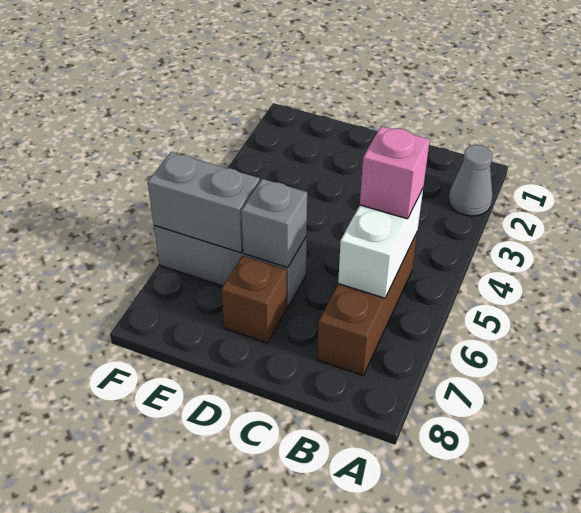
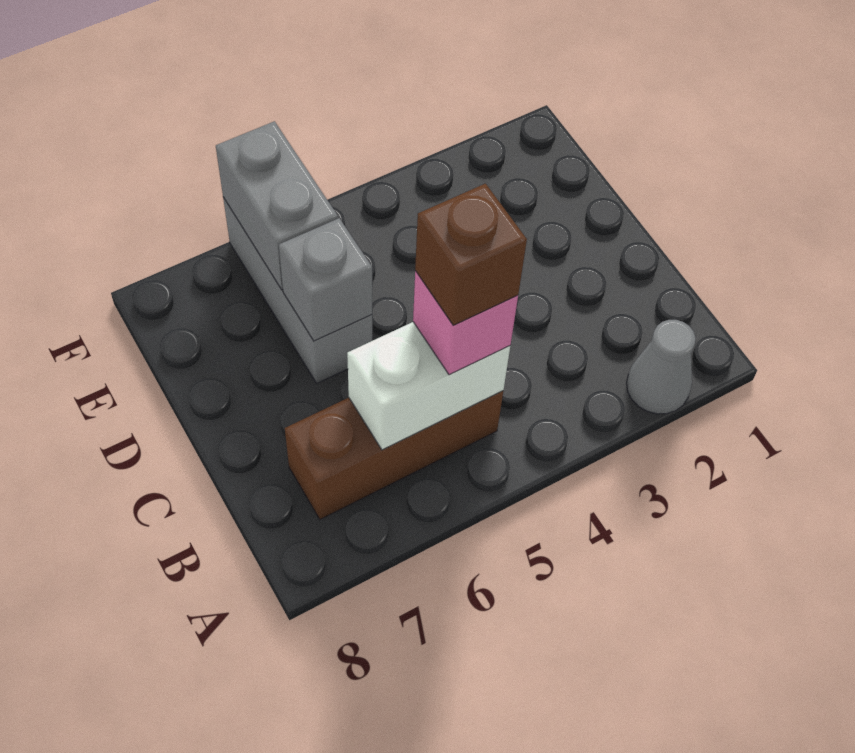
brown 1x1 brick [221,256,287,343] -> brown 1x1 brick moved to [415,184,527,325]

